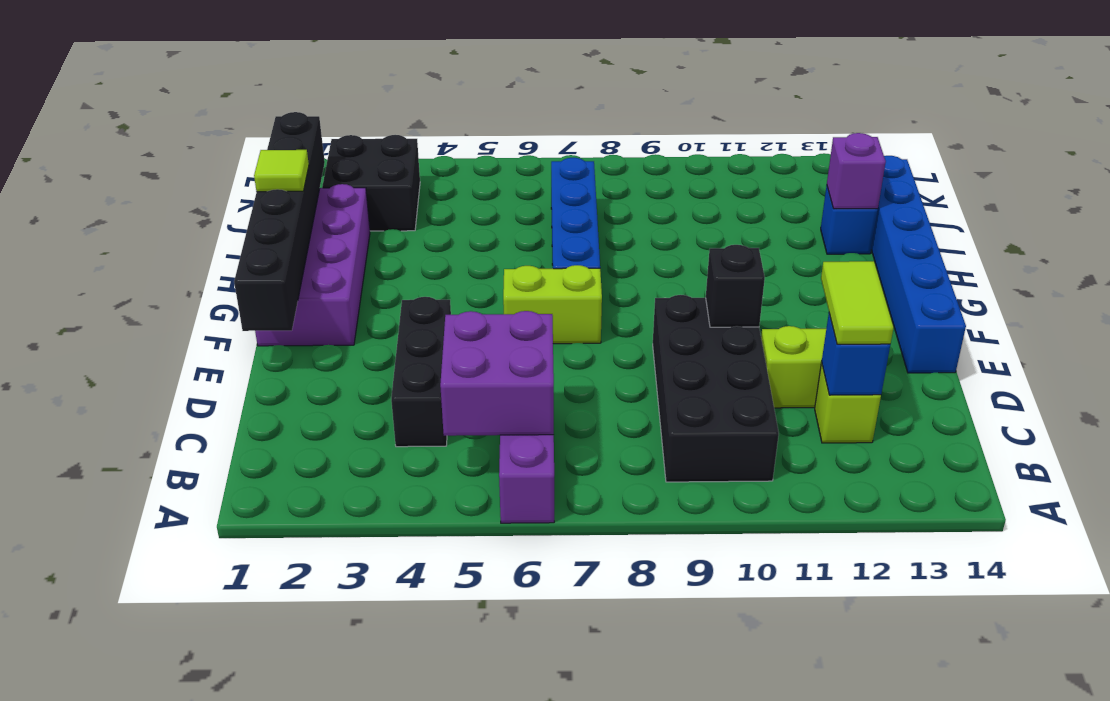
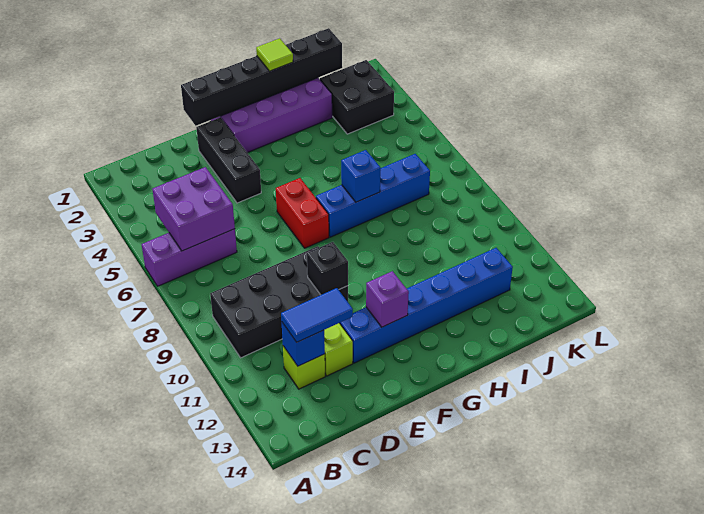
black 1x3 brick [391,297,451,447] -> black 1x3 brick turned to [196,118,261,203]
lime 1x2 tile [821,261,894,344] -> blue 1x2 tile [281,288,353,342]
blue 1x6 brick [871,156,966,373] -> blue 1x6 brick moved to [340,248,513,363]
lime 1x2 brick [503,265,602,344] -> red 1x2 brick [276,178,329,248]
blue 1x1 brick [821,186,878,254] -> blue 1x1 brick moved to [341,150,381,202]
purple 1x1 brick [827,133,886,209] -> purple 1x1 brick moved to [366,271,409,327]

